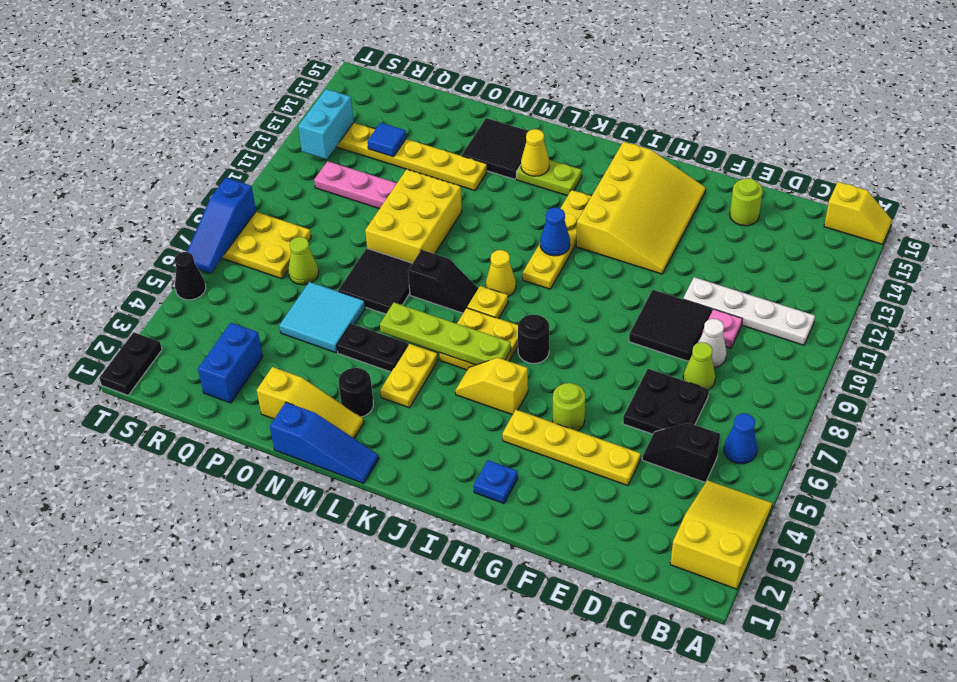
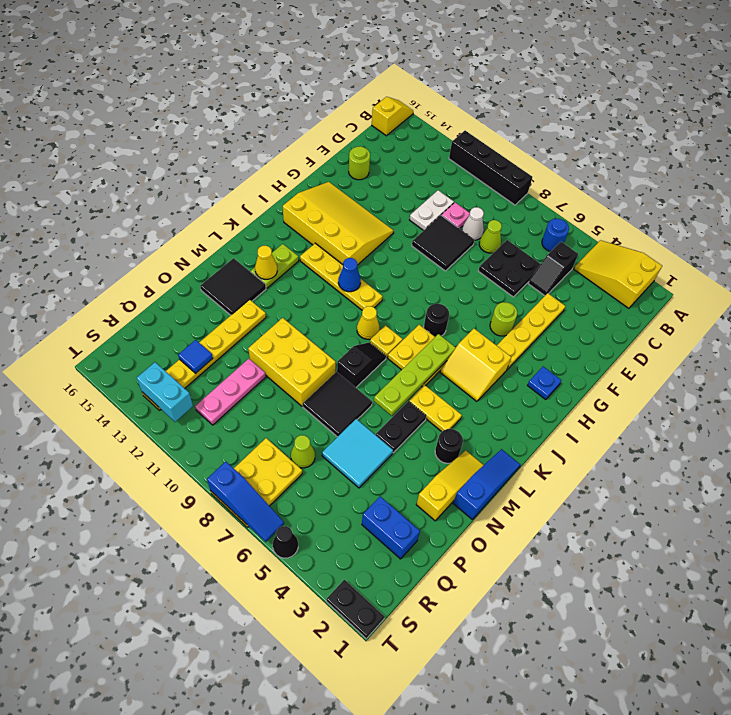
none -> black 1x4 brick [449,131,532,205]
blue 1x1 cone [724,413,757,464] -> blue 1x1 round brick [542,219,569,252]
white 1x4 plate [683,277,815,345] -> white 1x2 plate [410,190,454,231]
yellow 1x2 slope [455,358,528,415] -> yellow 2x2 slope [440,329,511,401]

